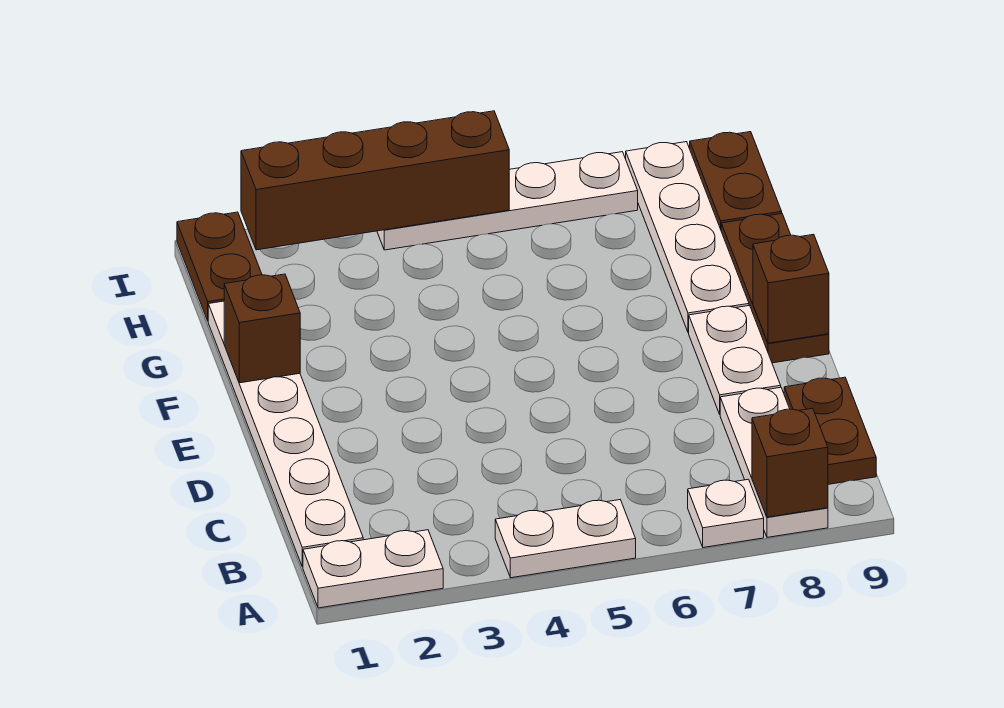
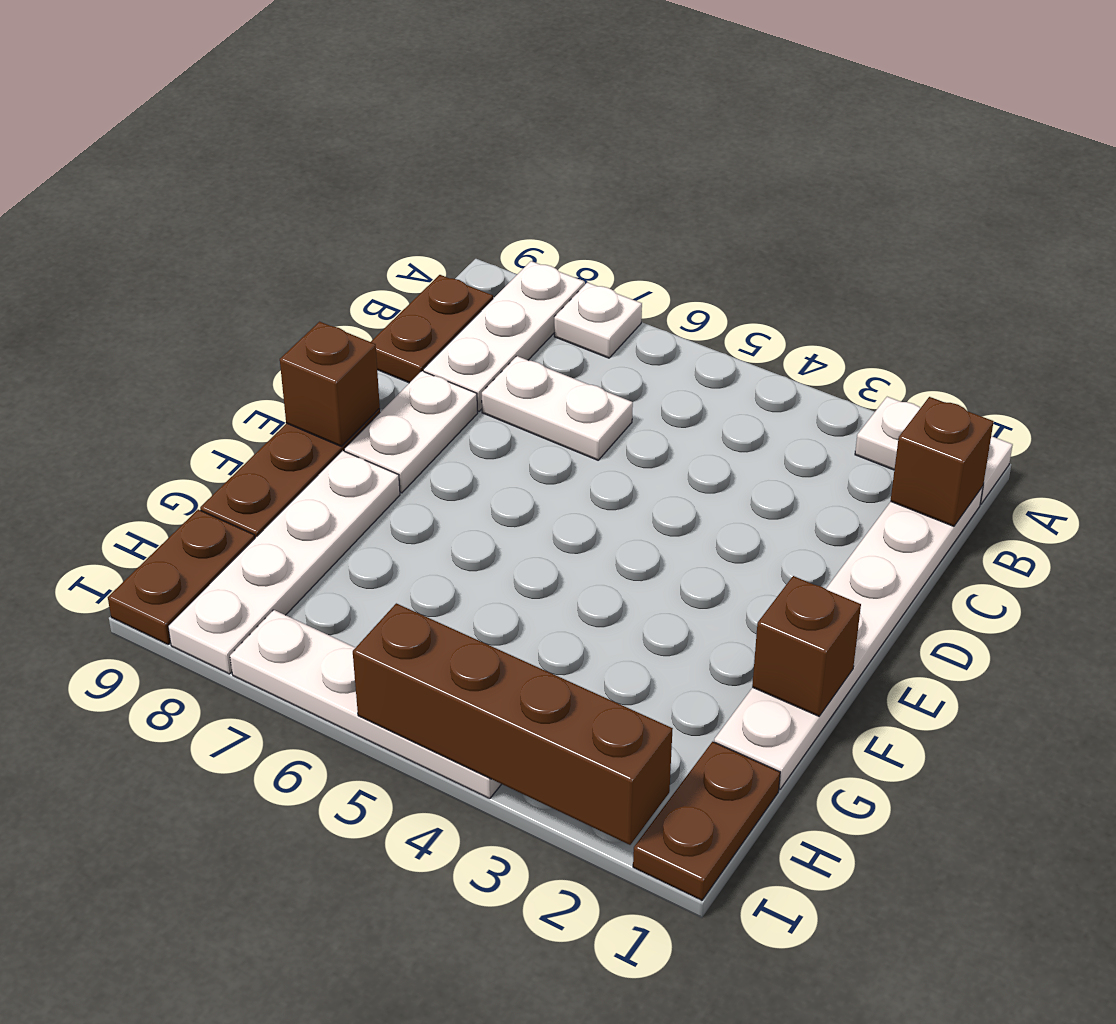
white 1x2 plate [495,500,636,578] -> white 1x2 plate moved to [482,356,633,460]
brown 1x1 brick [752,408,828,517] -> brown 1x1 brick moved to [891,397,994,526]

